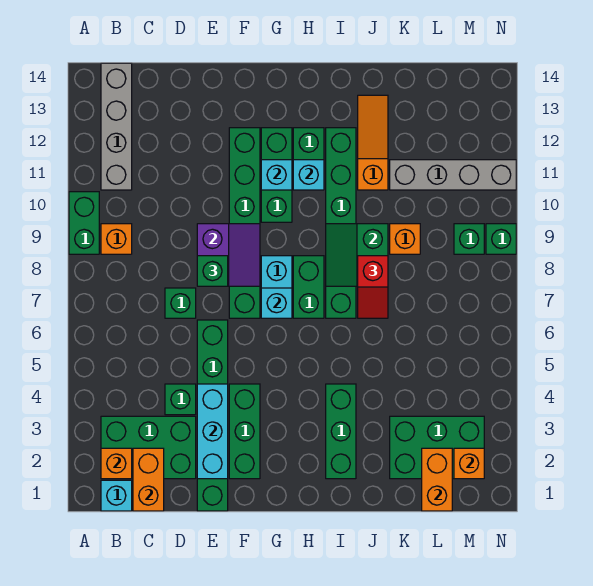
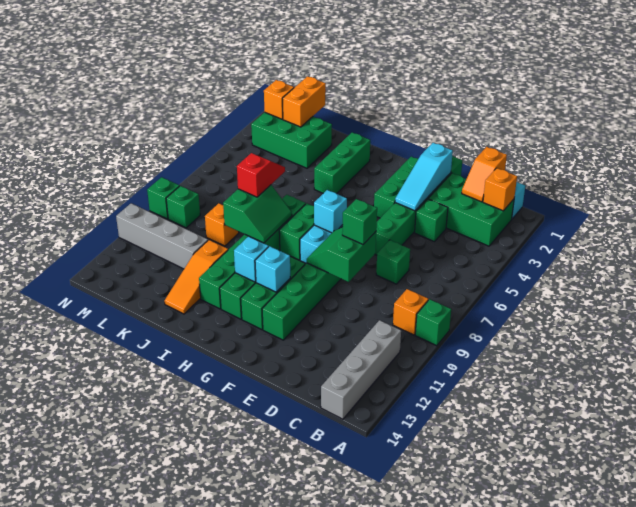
green 1x2 brick [69,192,99,254] -> green 1x1 brick [415,299,451,346]
orange 1x2 brick [133,448,164,511] -> orange 1x2 slope [462,147,507,202]
cyan 1x3 brick [197,384,228,479] -> cyan 1x3 slope [395,143,453,211]
purple 2x2 slope [197,224,260,286] -> green 2x2 slope [307,227,376,282]

